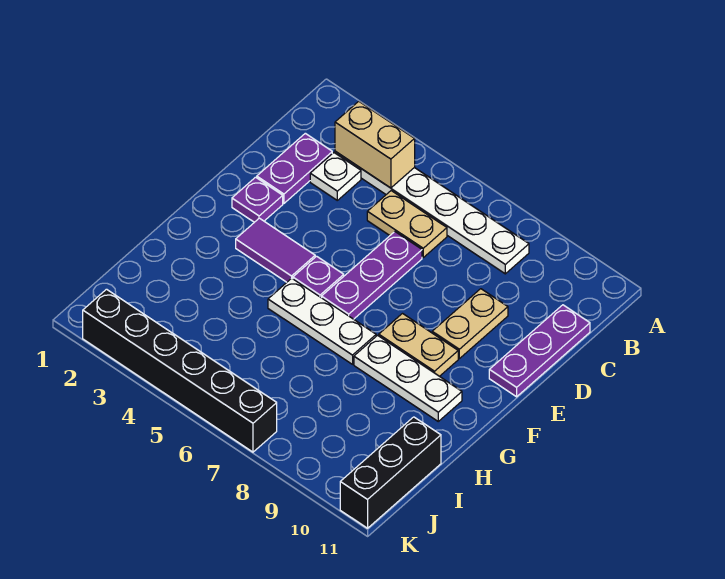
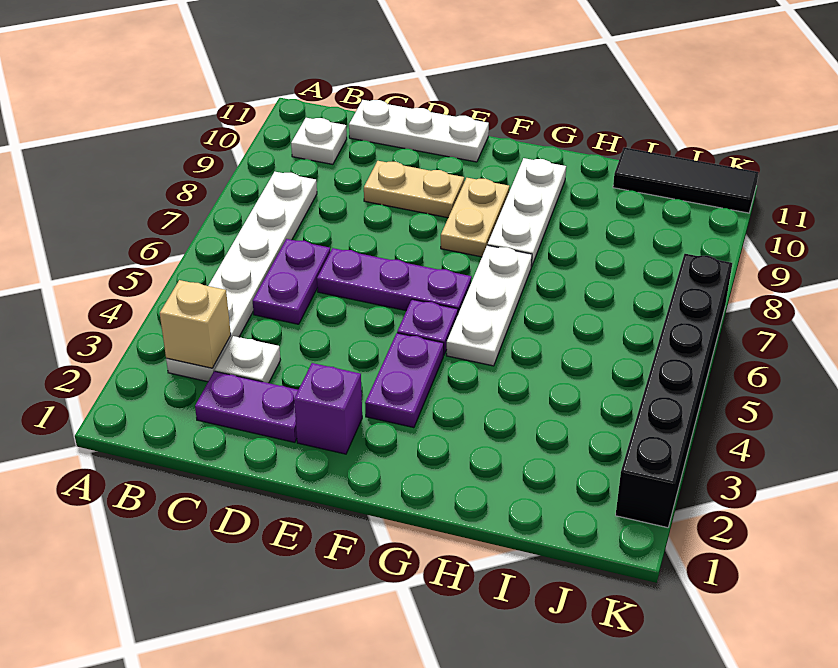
tan 1x2 brick [335,101,415,188] -> tan 1x1 brick [160,280,231,368]
none -> white 1x1 plate [291,118,347,164]
tan 1x2 plate [367,191,447,257] -> purple 1x2 plate [253,239,330,324]
purple 1x3 plate [489,305,590,397] -> white 1x3 plate [349,100,489,162]
purple 1x1 plate [232,177,283,222] -> purple 1x1 brick [294,363,362,454]
purple 1x2 tile [236,218,315,282] -> purple 1x2 plate [365,333,444,428]
black 1x3 brick [340,417,441,528] -> black 1x3 tile [613,147,759,213]

